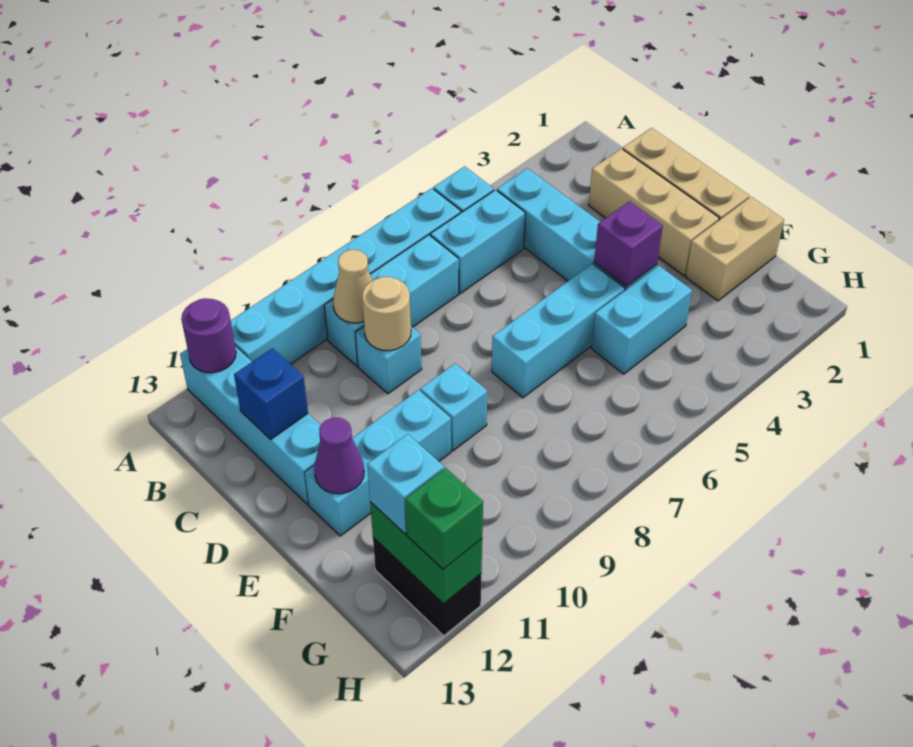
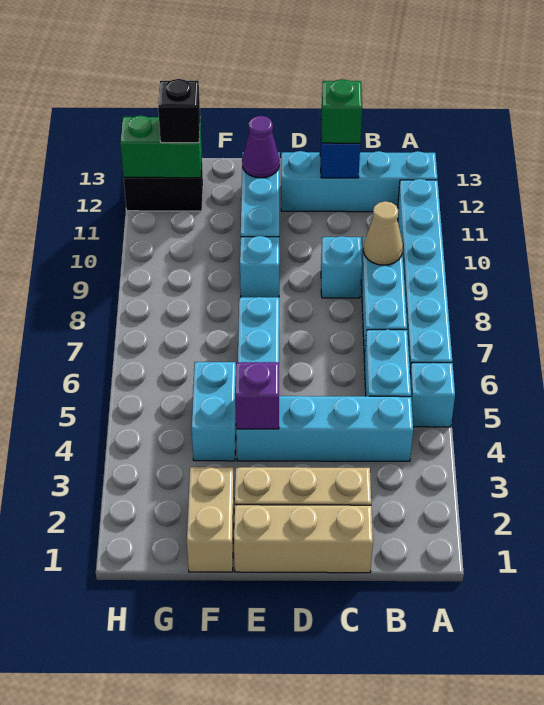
purple 1x1 round brick [181,298,236,373] -> none
tan 1x1 round brick [362,277,411,351] -> none
cyan 1x1 brick [367,434,444,534] -> black 1x1 brick [158,79,200,143]
green 1x1 brick [405,468,483,569] -> green 1x1 brick moved to [321,79,362,143]

